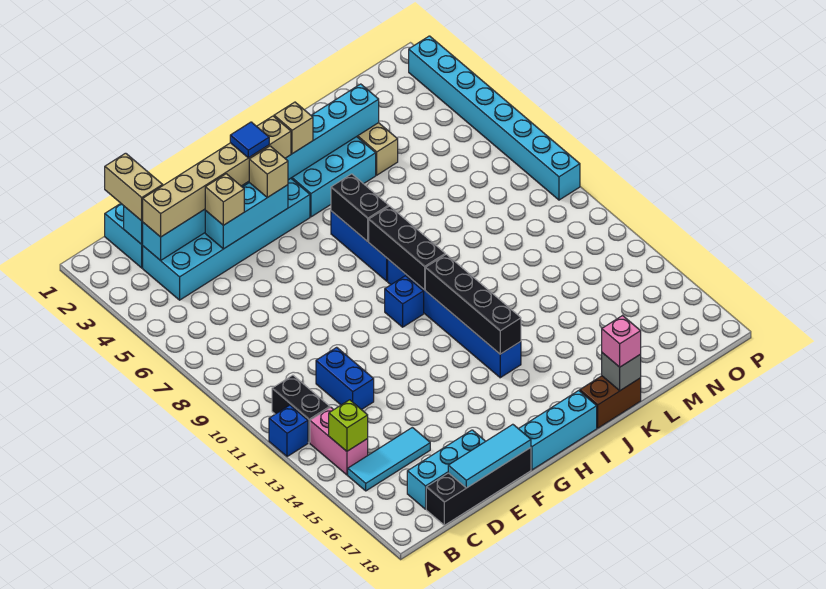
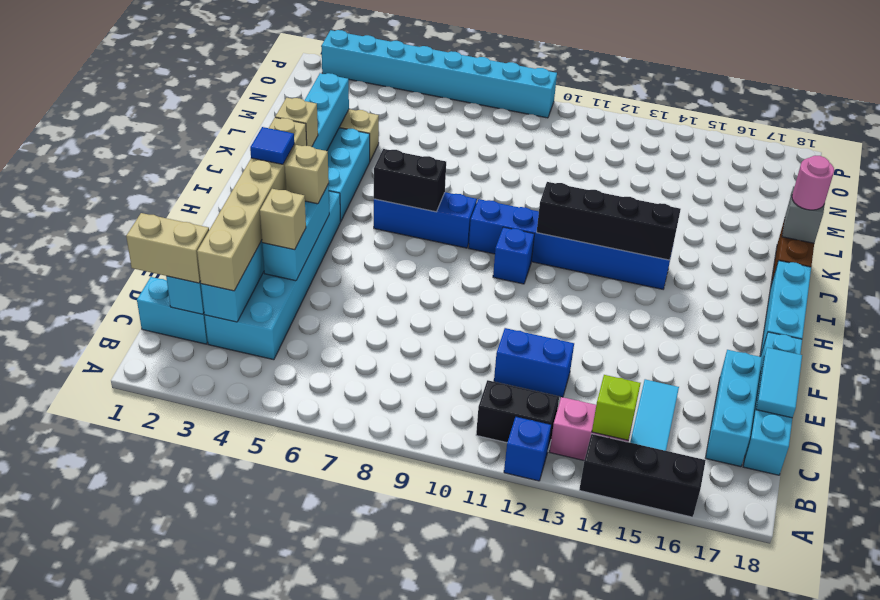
black 1x4 brick [426,448,531,525] -> cyan 1x4 brick [743,332,802,475]
cyan 1x3 tile [448,424,531,488] -> cyan 1x2 tile [756,348,802,418]
black 1x3 brick [369,206,445,290] -> black 1x3 brick moved to [579,434,706,517]
pink 1x1 brick [602,316,641,367] -> pink 1x1 round brick [792,156,834,210]

